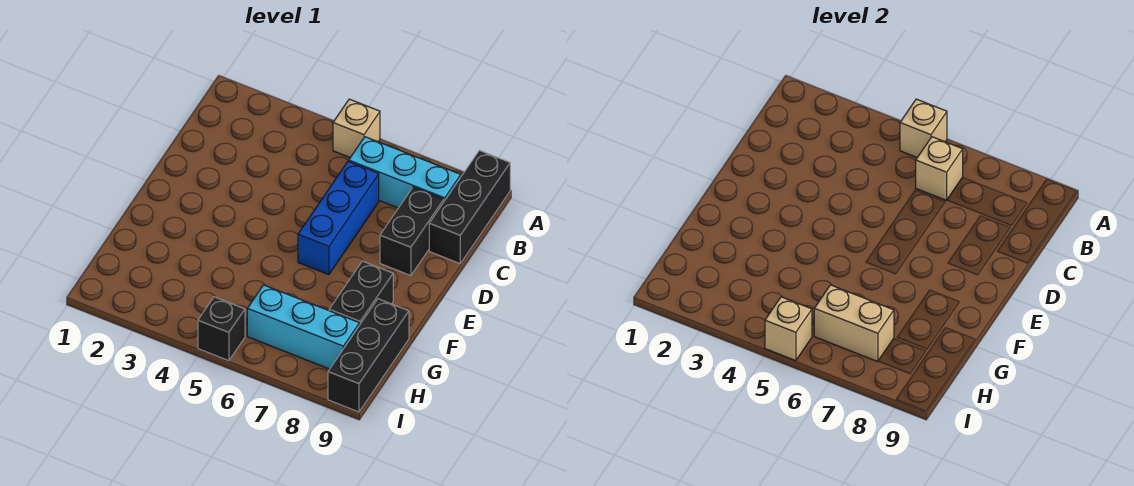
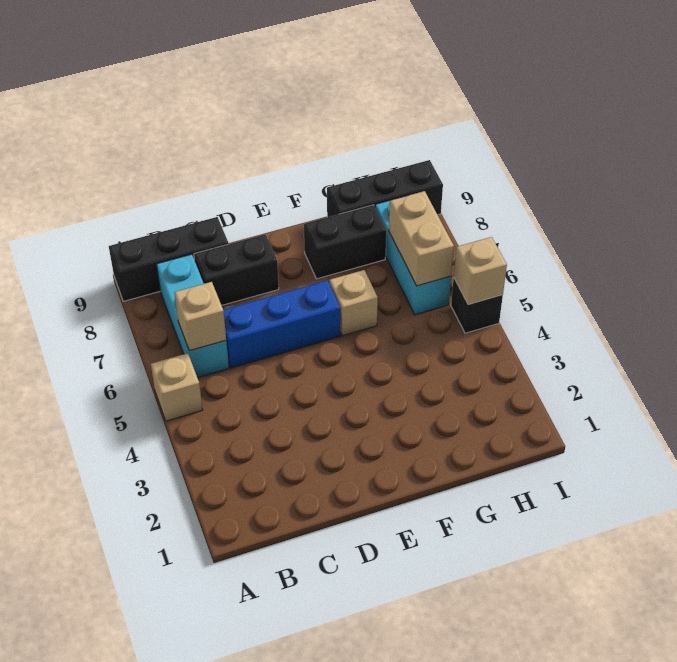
tan 1x1 brick [900,99,947,157] -> tan 1x1 brick moved to [330,270,378,336]

